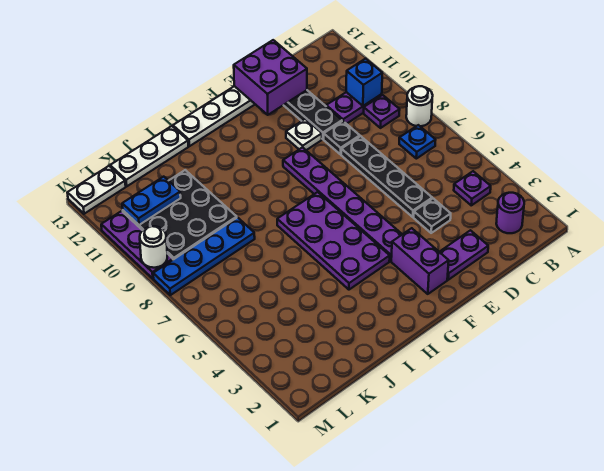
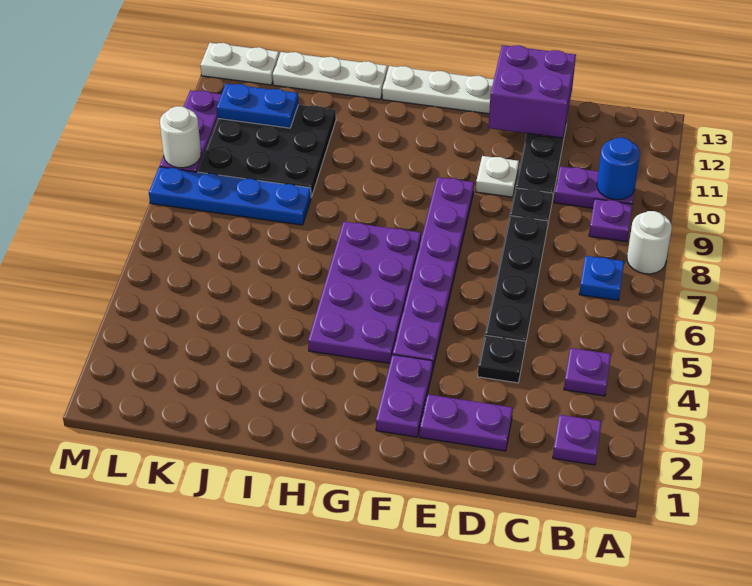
purple 1x1 round brick [496,193,524,233] -> purple 1x1 plate [553,415,602,465]
blue 1x1 brick [346,59,382,106] -> blue 1x1 round brick [597,138,640,200]
purple 1x2 brick [391,228,449,294] -> purple 1x2 plate [376,355,433,437]

